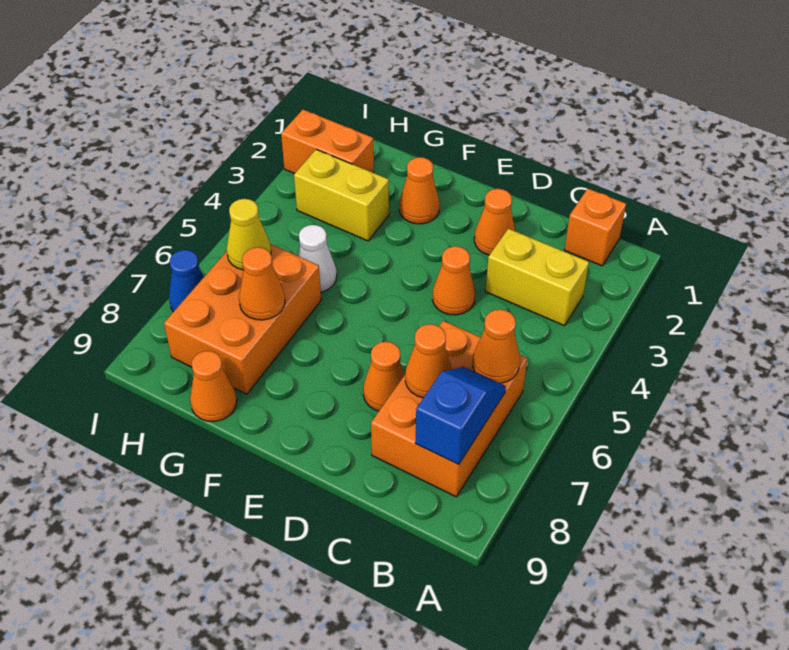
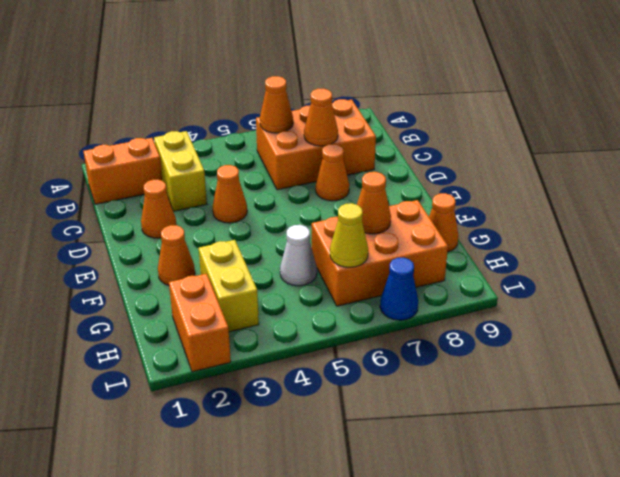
orange 1x1 brick [564,189,626,266] -> orange 1x2 brick [83,138,162,204]
blue 1x2 slope [415,367,506,465] -> none

